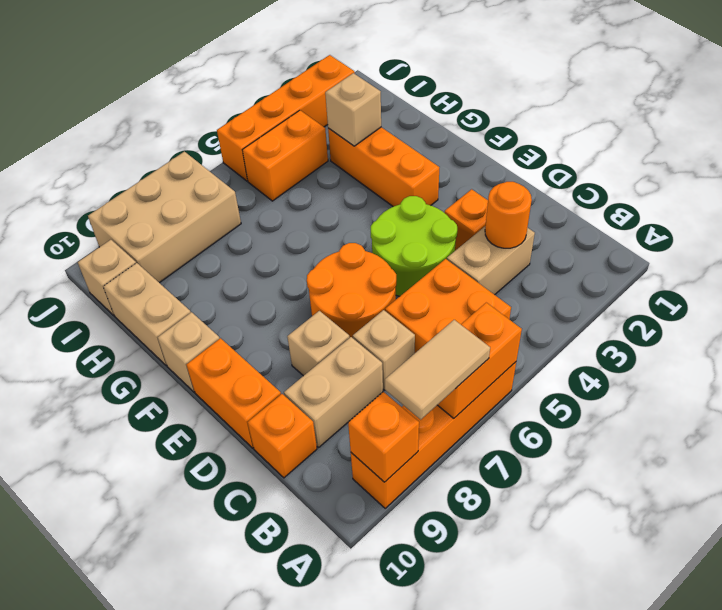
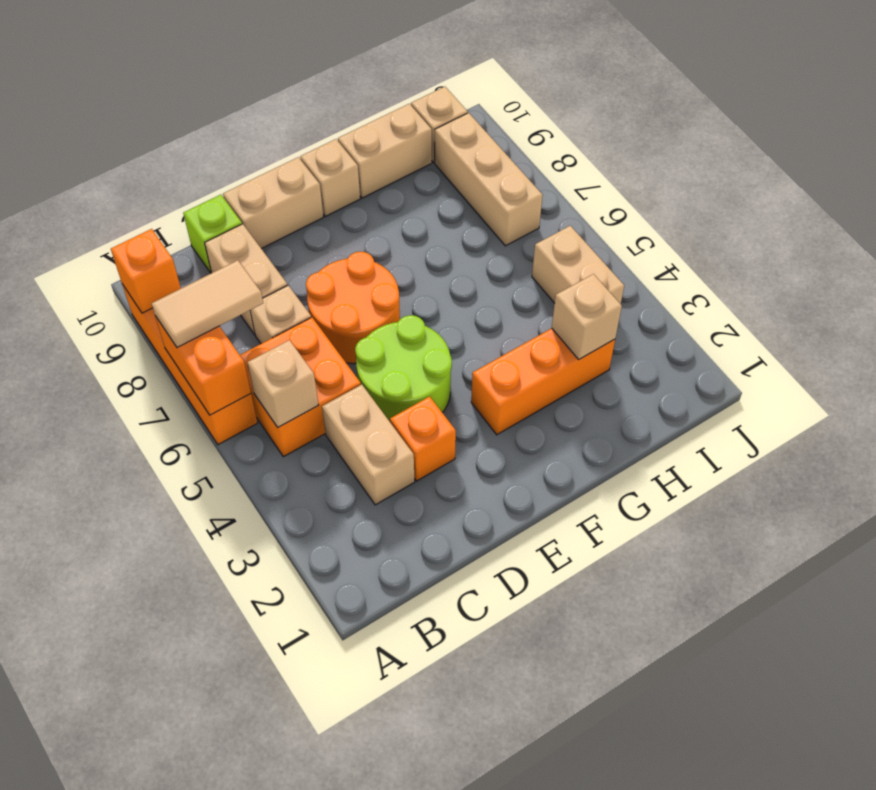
tan 1x2 tile [385,320,490,420] -> tan 1x2 tile turned to [152,260,263,347]
orange 1x1 round brick [485,182,532,248] -> none
orange 1x1 brick [248,394,317,478] -> lime 1x1 brick [183,195,242,273]
tan 1x1 brick [287,311,350,376] -> tan 1x1 brick moved to [248,340,318,427]
orange 1x2 brick [186,338,281,448] -> tan 1x2 brick [223,157,323,249]
orange 1x2 brick [243,110,328,201] -> tan 1x2 brick [532,226,624,304]
tan 2x3 brick [88,152,241,283] -> tan 1x3 brick [435,113,542,246]
orange 1x4 brick [217,55,355,181] -> none

